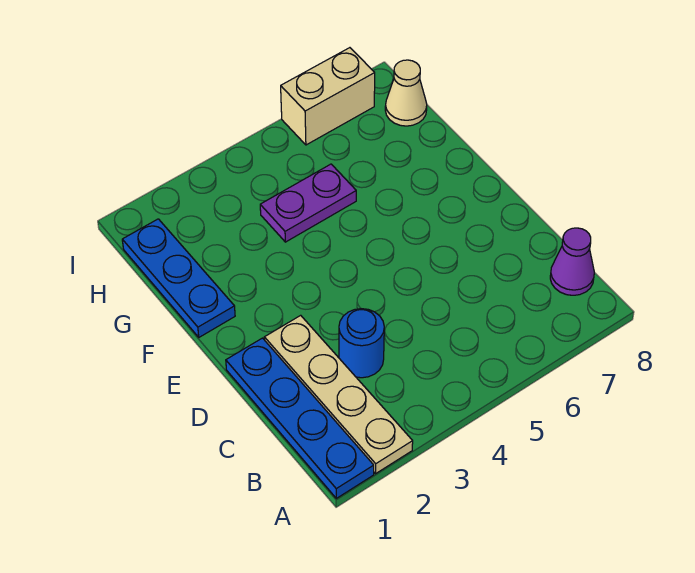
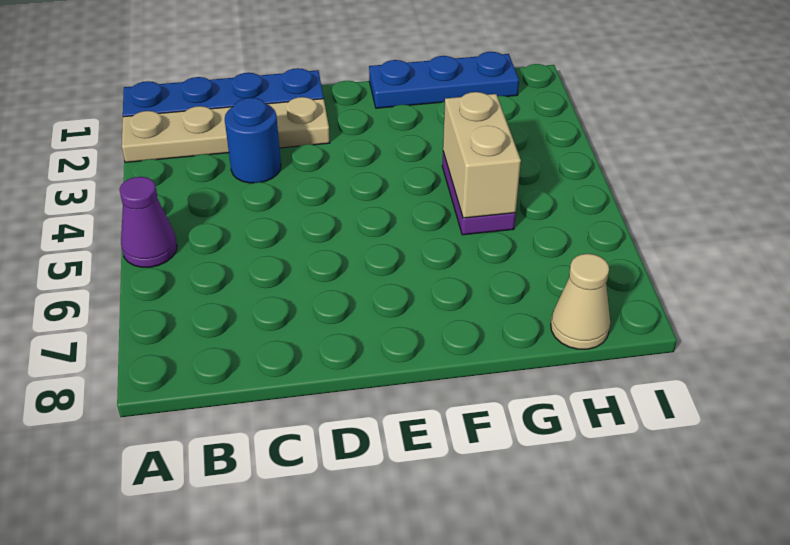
purple 1x1 cone [550,228,594,295] -> purple 1x1 cone moved to [119,177,177,267]
tan 1x2 brick [281,48,375,145] -> tan 1x2 brick moved to [443,92,521,218]

